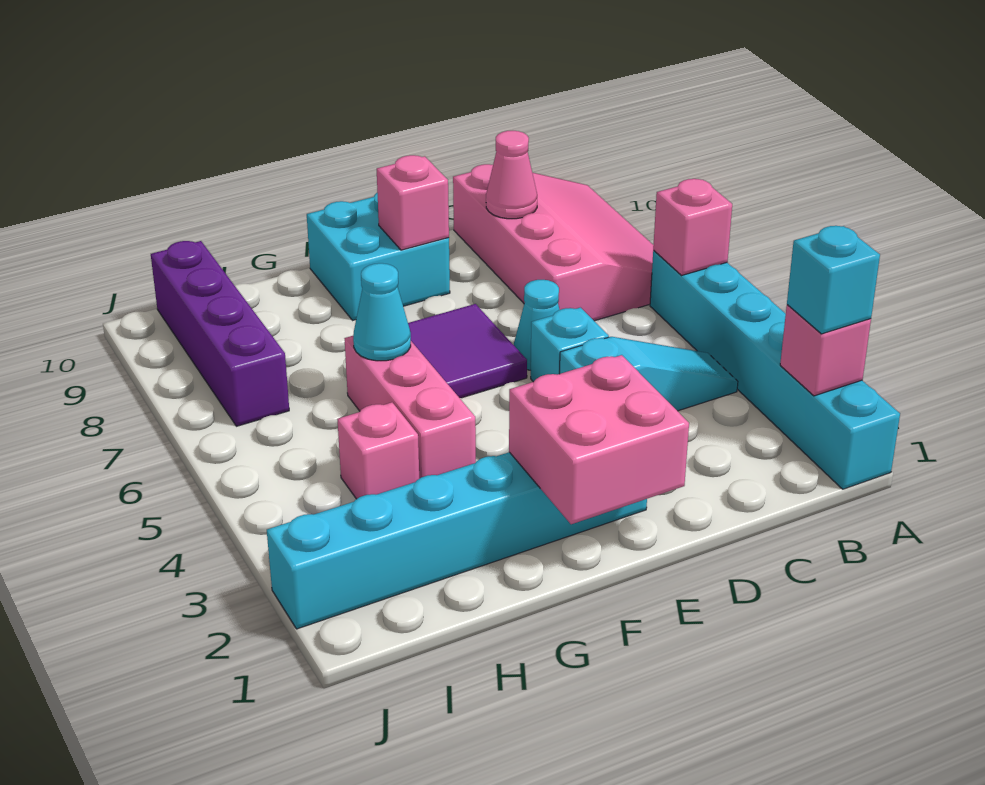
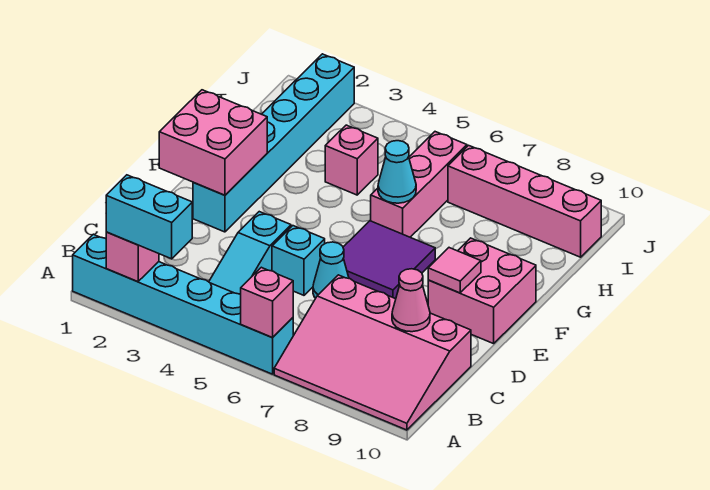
cyan 1x1 brick [787,226,880,334] -> cyan 1x2 brick [106,175,192,259]
cyan 2x2 brick [307,193,450,320] -> pink 2x2 brick [428,238,536,344]
pink 1x1 brick [377,155,449,250] -> pink 1x1 tile [428,248,481,293]
pink 1x3 brick [345,336,476,479] -> pink 1x3 brick turned to [371,132,467,237]
purple 1x4 brick [151,241,289,426] -> pink 1x4 brick [448,145,601,257]

